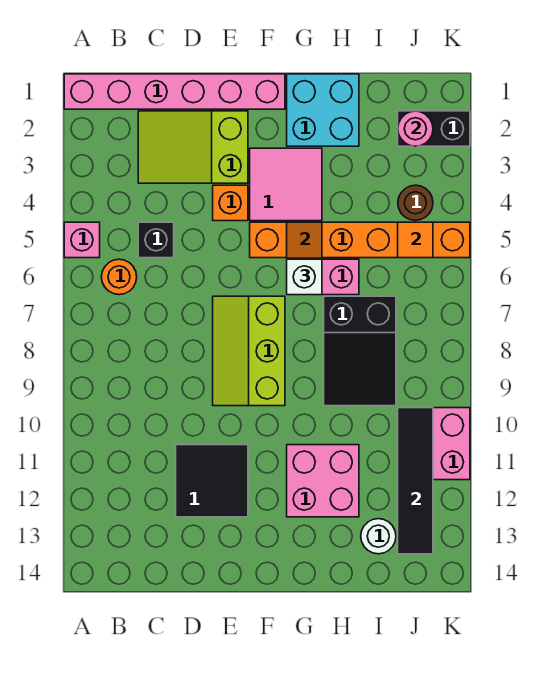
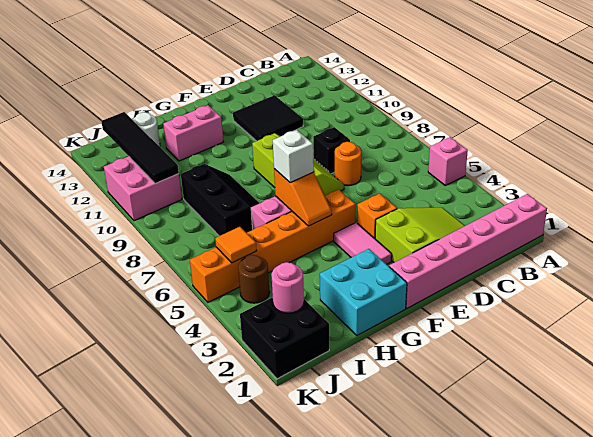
orange 1x1 round brick [102,259,137,295] -> orange 1x1 round brick moved to [335,142,361,186]
black 1x1 brick [138,222,174,258] -> black 1x1 brick moved to [313,127,350,174]
pink 2x2 tile [250,148,322,221] -> pink 1x2 tile [334,223,392,264]
pink 2x2 brick [287,445,359,517] -> pink 1x2 brick [163,105,223,161]
black 2x3 slope [324,296,396,406] -> black 2x3 slope turned to [181,164,259,236]
black 1x2 brick [398,111,470,146] -> black 2x2 brick [240,297,329,379]

